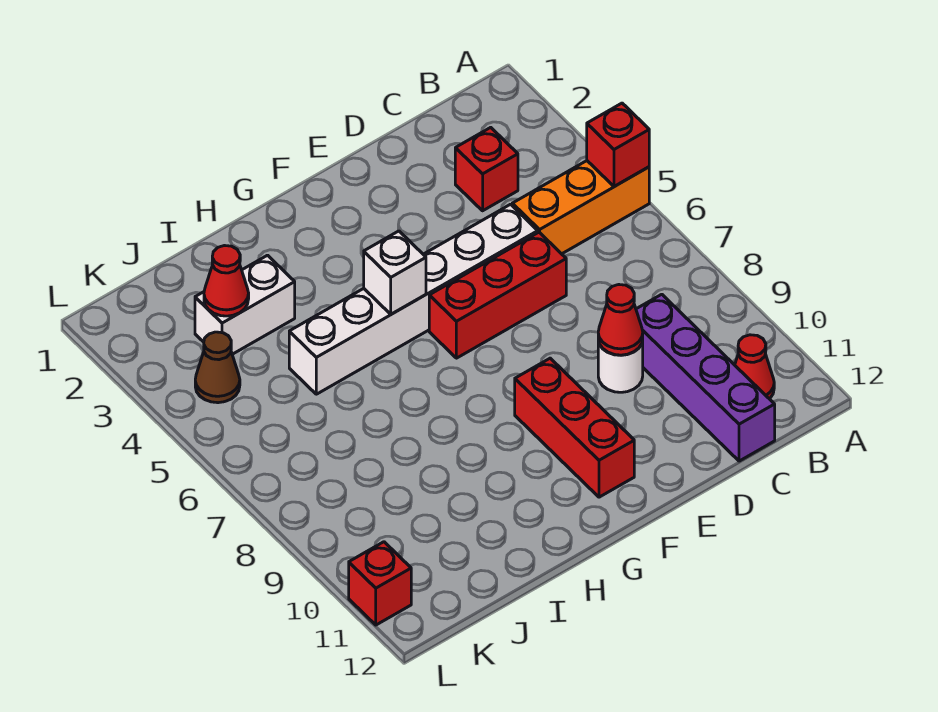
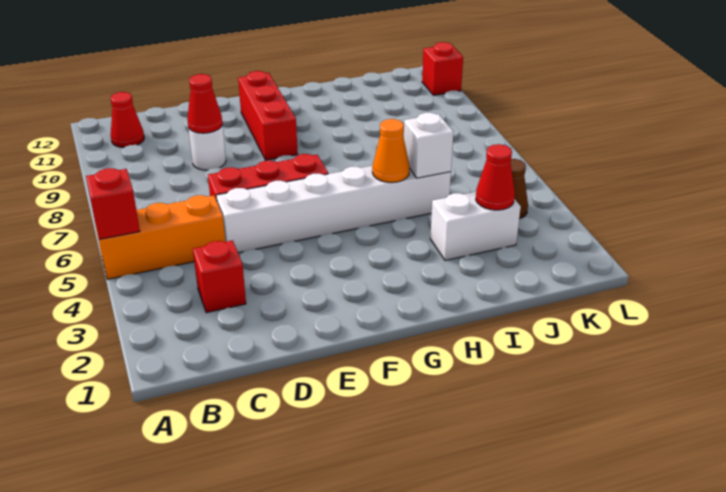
purple 1x4 brick [636,294,775,461] -> none
white 1x1 brick [364,231,426,314] -> white 1x1 brick moved to [404,113,453,178]
none -> orange 1x1 cone [372,119,410,183]

